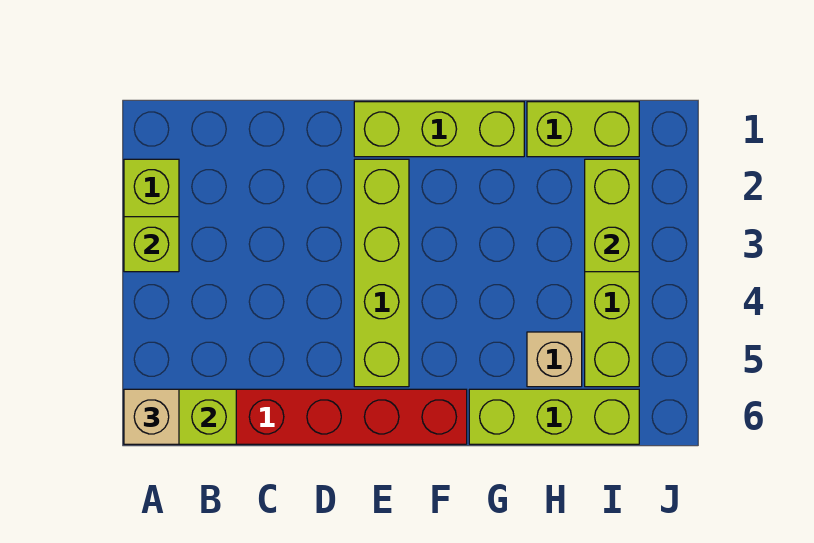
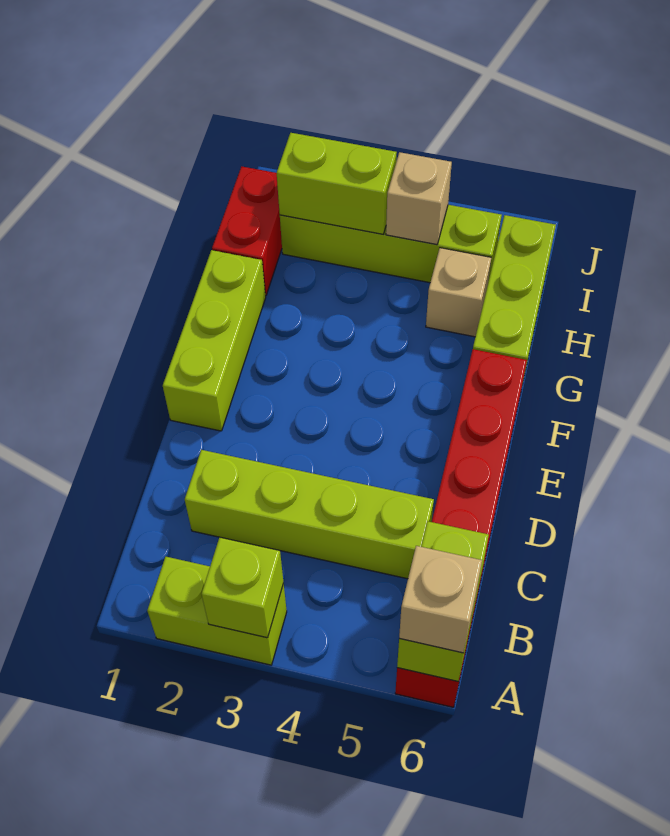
lime 1x4 brick [354,159,409,387] -> lime 1x4 brick moved to [185,450,434,579]
lime 1x2 brick [527,102,639,157] -> red 1x2 brick [212,166,282,296]
none -> tan 1x1 brick [386,152,452,245]

